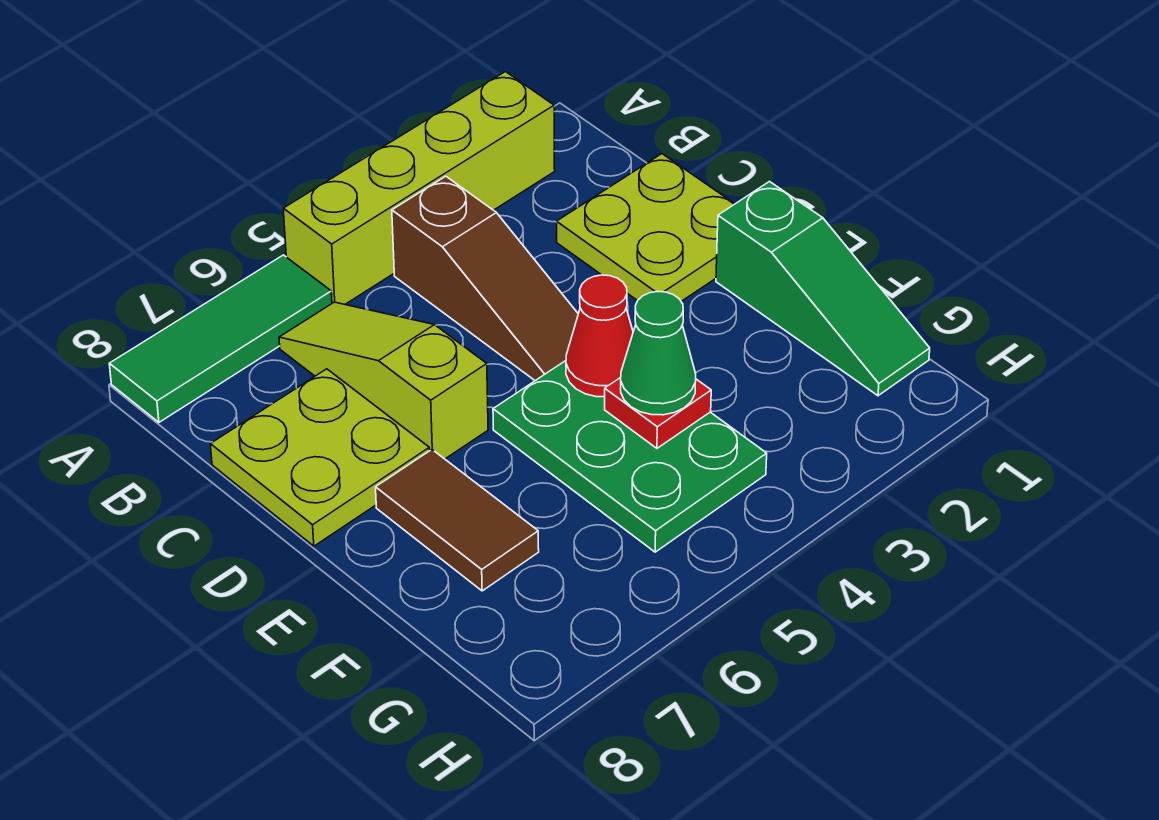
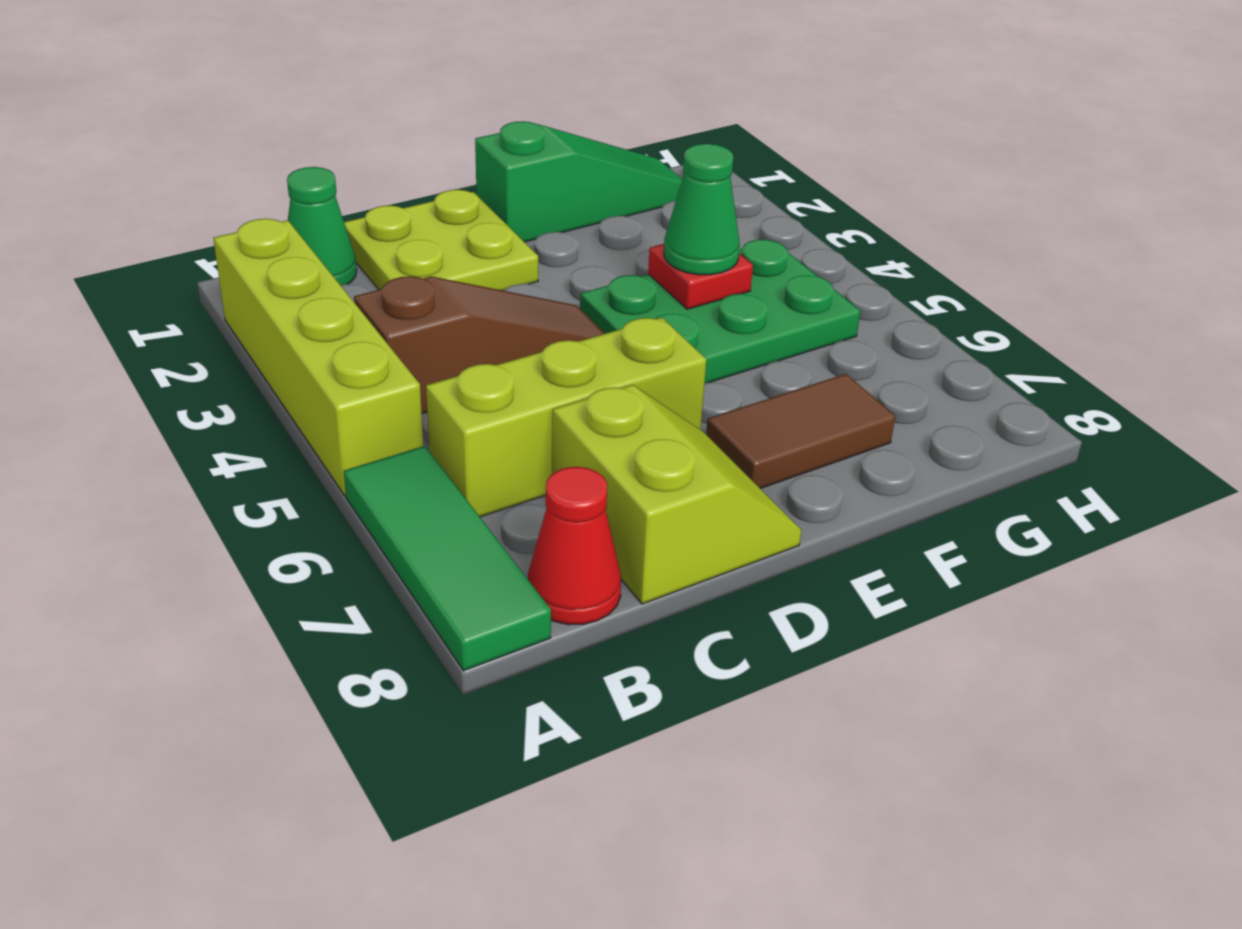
none -> green 1x1 cone [287,167,357,285]
lime 1x3 slope [279,302,488,459] -> lime 1x3 brick [426,318,706,517]
lime 2x2 plate [210,369,430,546] -> lime 2x2 slope [552,385,801,604]
red 1x1 cone [566,275,633,397] -> red 1x1 cone moved to [528,467,621,625]

